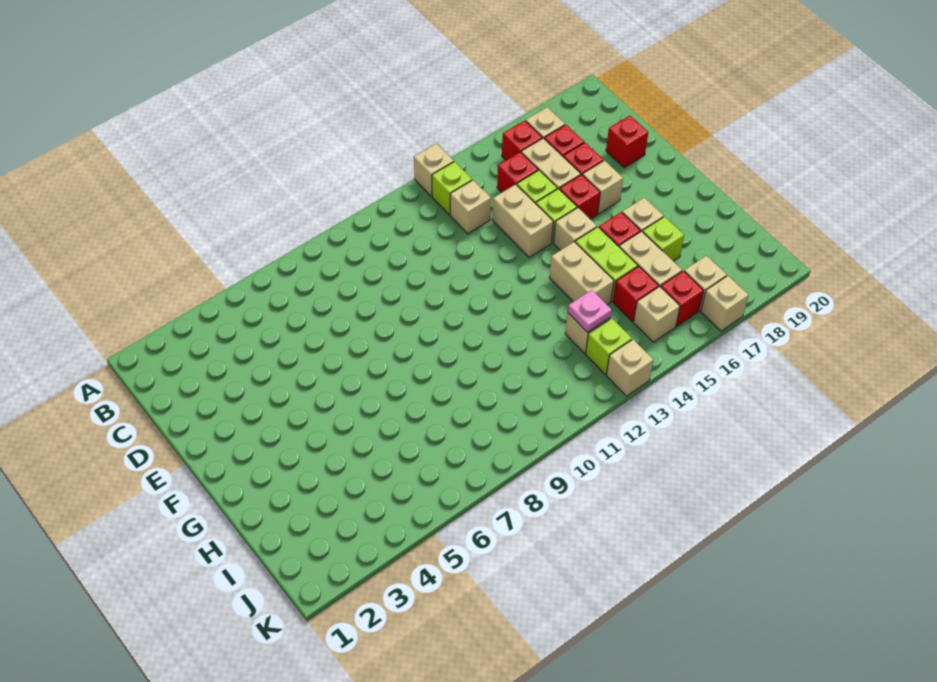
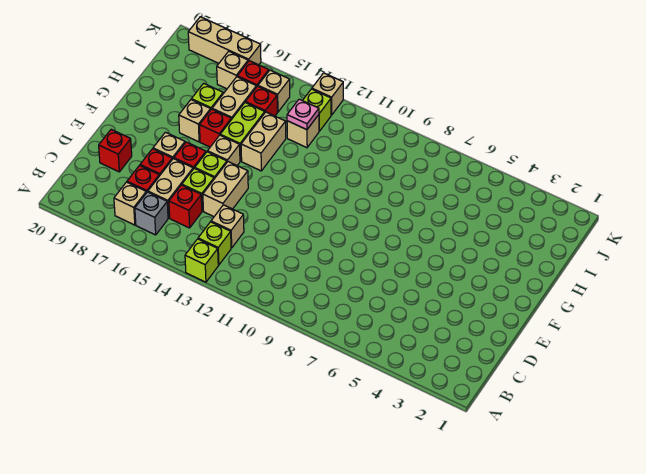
tan 1x1 brick [414,144,454,196] -> lime 1x1 brick [185,239,218,282]
red 1x1 brick [502,121,542,160] -> grey 1x1 brick [135,192,168,235]
tan 1x1 brick [701,276,749,331] -> tan 1x3 brick [188,17,261,65]

